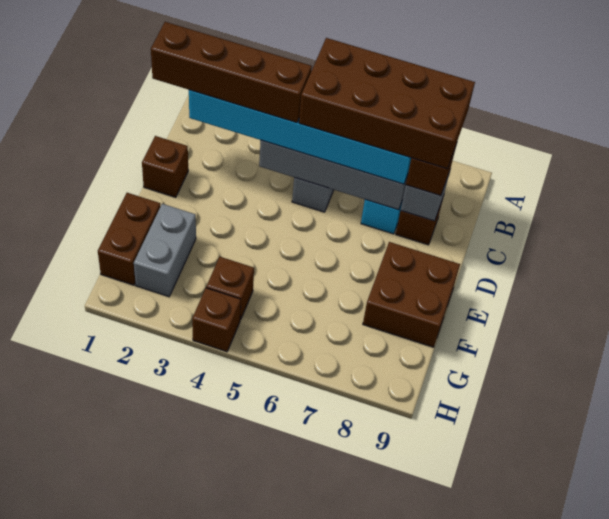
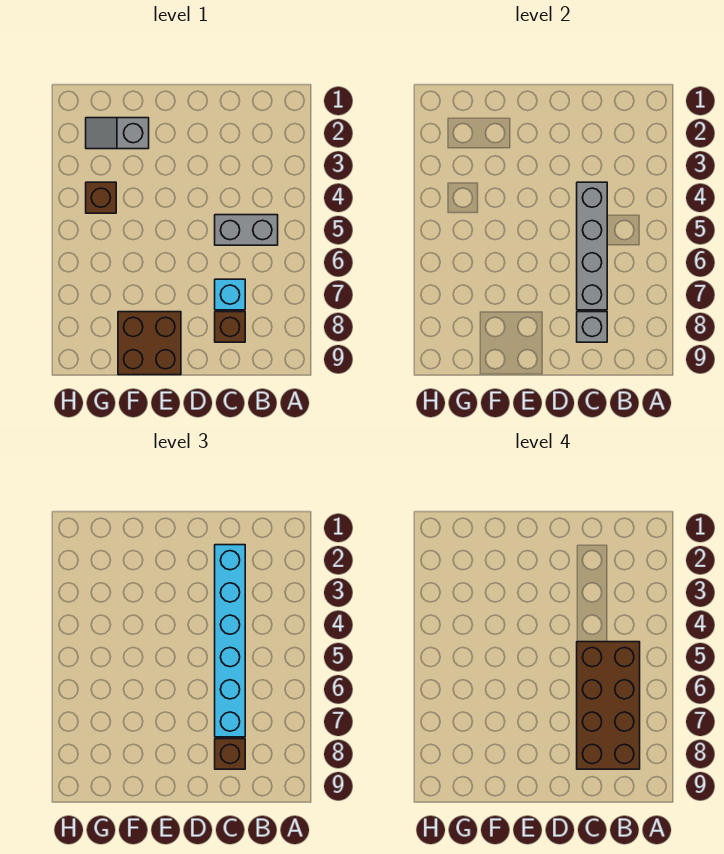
brown 1x4 brick [151,22,312,123] -> none
brown 1x1 brick [142,136,188,197] -> none
brown 1x2 brick [98,193,160,285] -> none
grey 1x2 brick [134,204,196,297] -> grey 1x2 slope [86,118,149,149]
brown 1x1 brick [192,288,241,352] -> none

